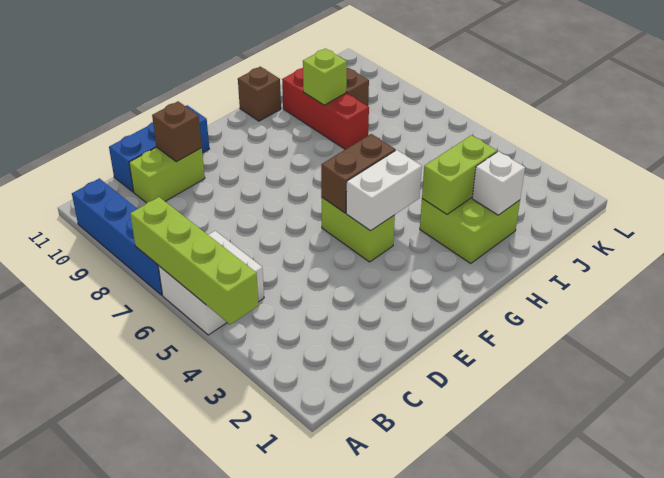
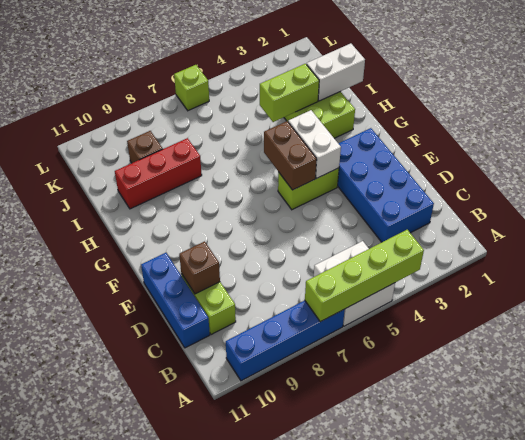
none -> blue 2x4 brick [338,128,434,242]
lime 1x2 brick [422,135,497,214] -> lime 1x2 brick turned to [260,64,319,122]
brown 1x1 brick [238,67,281,121] -> none
white 1x1 brick [472,151,525,215] -> white 1x2 brick [307,43,365,101]
lime 1x1 brick [303,48,347,105] -> lime 1x1 brick moved to [174,65,209,111]

